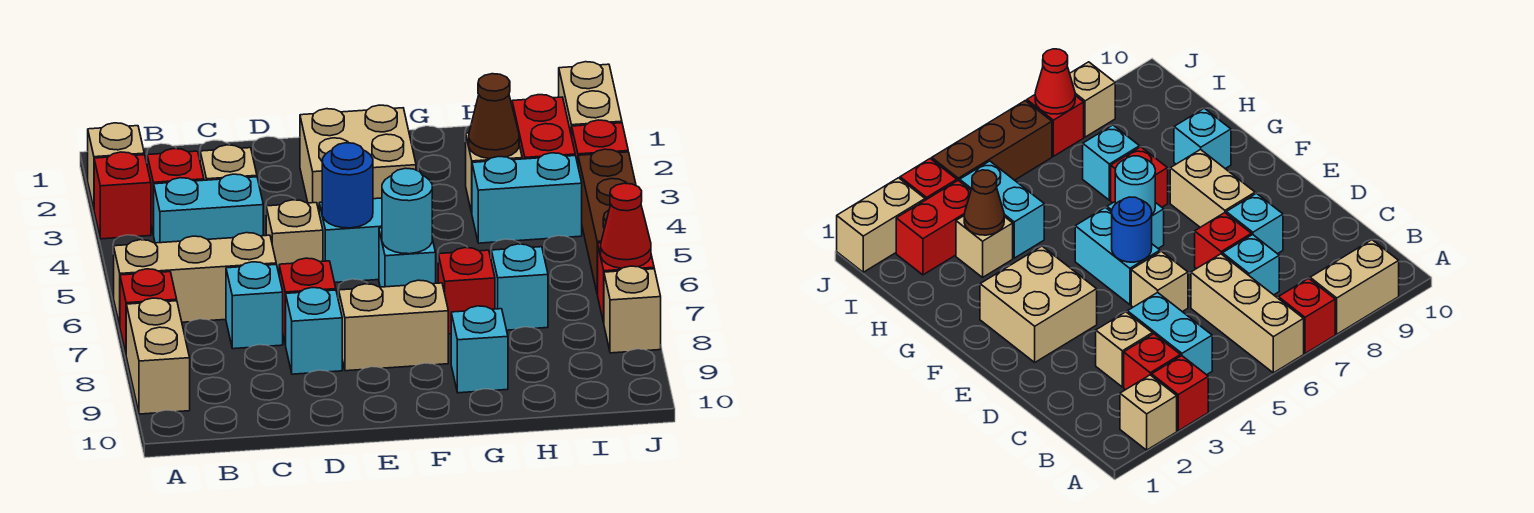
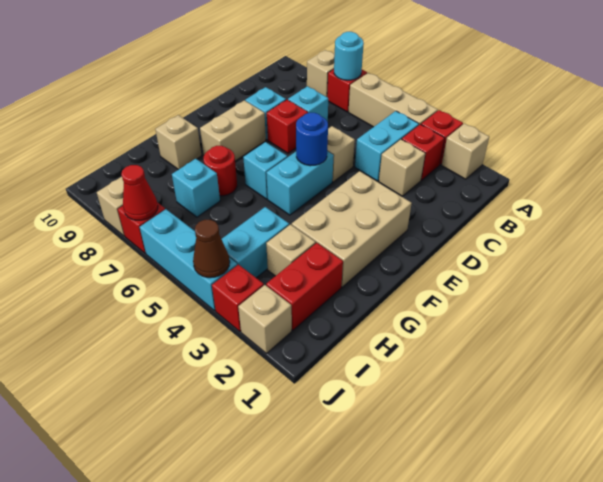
tan 1x3 brick [114,233,276,325] -> tan 1x3 brick turned to [348,73,438,127]
tan 1x2 brick [126,298,190,414] -> tan 1x1 brick [307,50,335,97]
tan 2x2 brick [300,105,416,210] -> tan 2x3 brick [292,171,412,287]
cyan 1x1 round brick [382,168,432,254] -> cyan 1x1 round brick moved to [334,32,364,80]
red 1x1 brick [438,248,495,334] -> red 1x1 round brick [204,146,237,196]
cyan 1x1 brick [451,306,508,393] -> tan 1x1 brick [155,115,201,170]
brown 1x1 cone [469,74,519,159] -> brown 1x1 cone moved to [193,220,230,278]
red 1x2 brick [512,95,575,159] -> red 1x2 brick turned to [266,243,343,330]
tan 1x2 brick [559,62,622,137] -> tan 1x1 brick [238,285,292,353]
brown 1x3 brick [578,149,636,294] -> cyan 1x3 brick [140,209,237,311]

